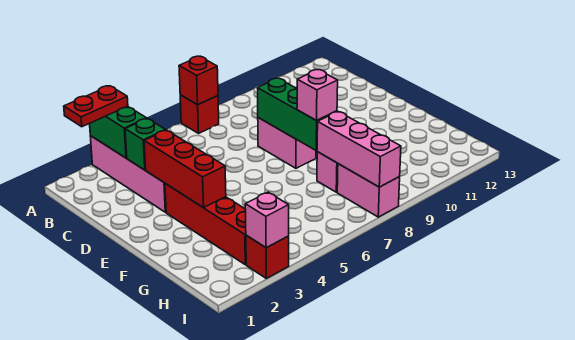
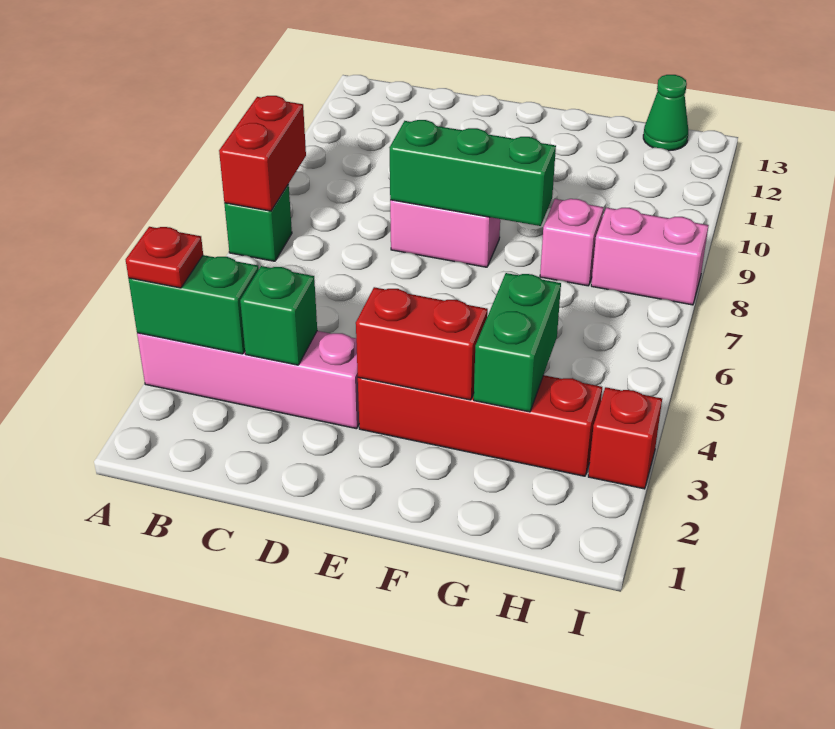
red 1x2 plate [64,86,128,127] -> red 1x1 plate [126,227,203,288]
red 1x1 brick [180,95,219,133] -> green 1x1 brick [224,184,292,261]
red 1x1 brick [179,56,218,105] -> red 1x2 brick [219,96,306,211]
red 1x3 brick [144,130,226,208] -> red 1x2 brick [356,287,488,400]
pink 1x1 brick [297,70,338,121] -> none
none -> green 1x2 brick [474,273,561,412]
pink 1x3 brick [317,112,401,187] -> none
none -> green 1x1 cone [643,75,688,151]
pink 1x1 brick [245,192,289,248] -> none

